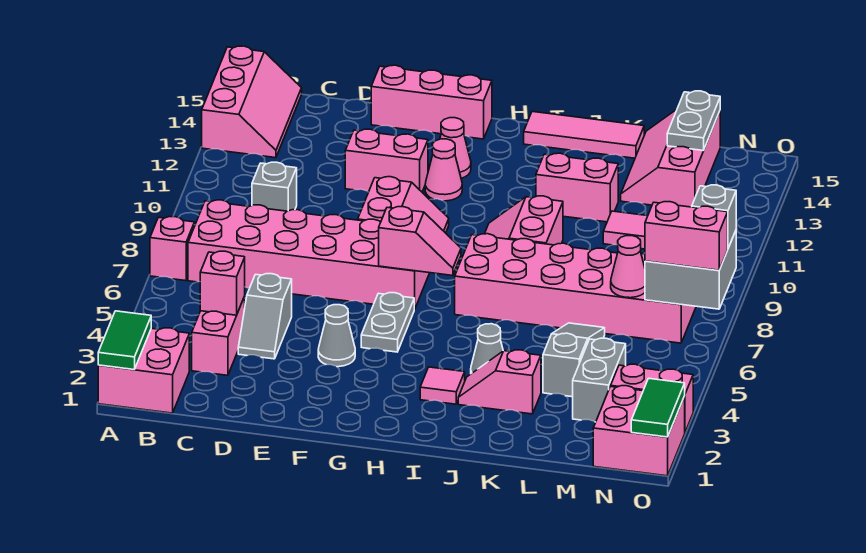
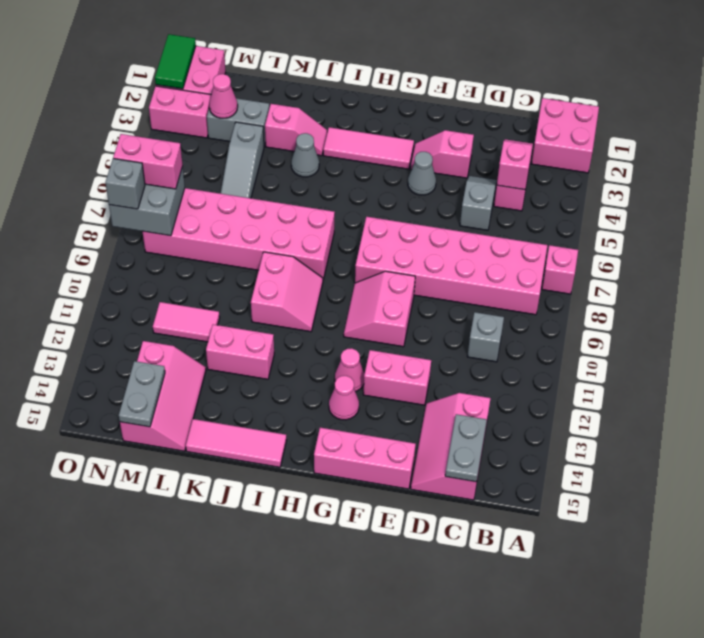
green 1x2 tile [98,311,151,369] -> none
pink 2x3 slope [202,46,302,158] -> pink 2x3 slope moved to [411,393,491,500]
grey 1x2 plate [361,293,414,352] -> grey 1x2 plate moved to [445,414,487,482]
pink 1x2 slope [379,207,461,276] -> pink 1x2 slope moved to [410,130,474,178]
pink 1x1 tile [420,367,465,404] -> pink 1x3 tile [323,127,414,169]
grey 1x2 brick [573,338,626,422] -> grey 1x2 brick turned to [207,98,269,146]
pink 1x1 cone [611,236,645,298] -> pink 1x1 cone moved to [209,74,238,118]

